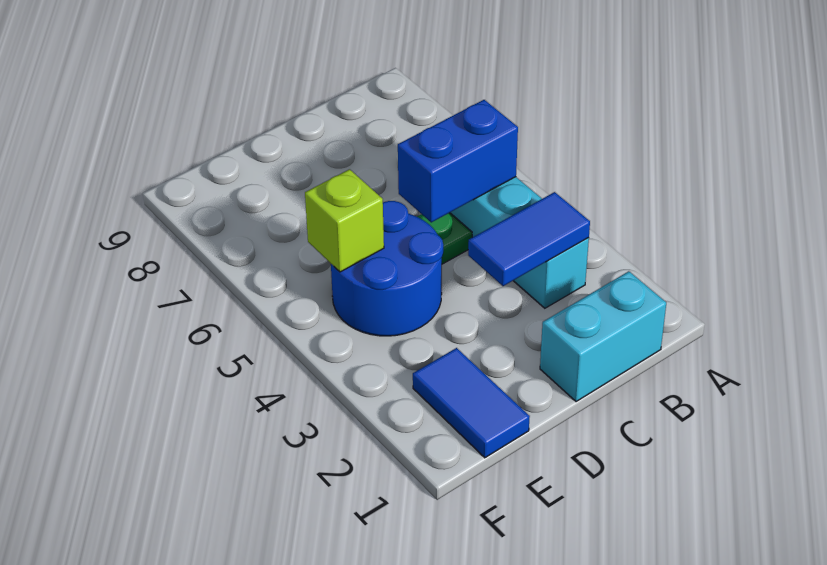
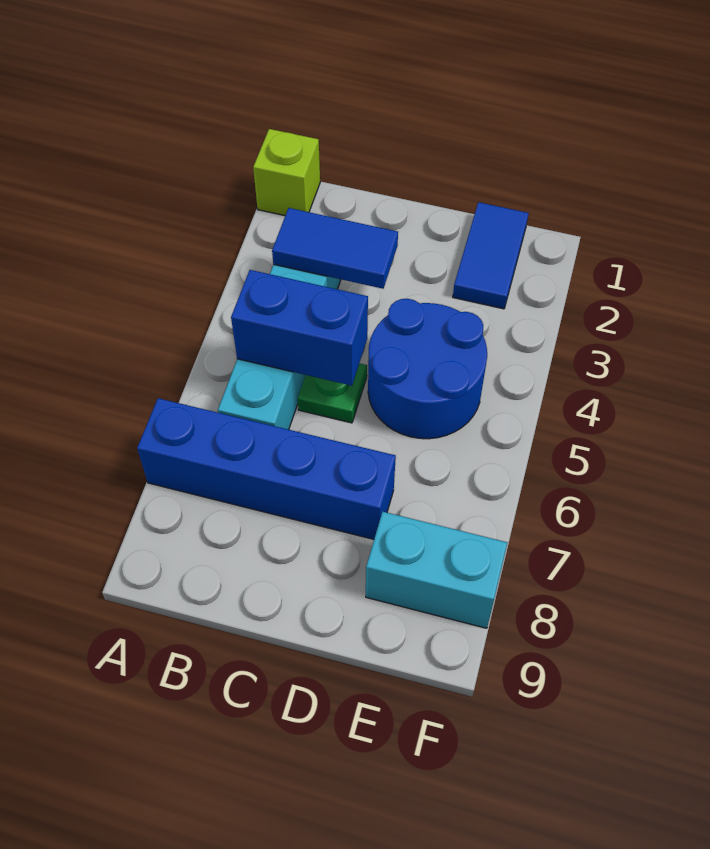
none -> blue 1x4 brick [137,398,396,539]
cyan 1x2 brick [540,271,666,402] -> cyan 1x2 brick moved to [366,512,507,628]
lime 1x1 brick [305,169,384,272] -> lime 1x1 brick moved to [253,129,320,216]

